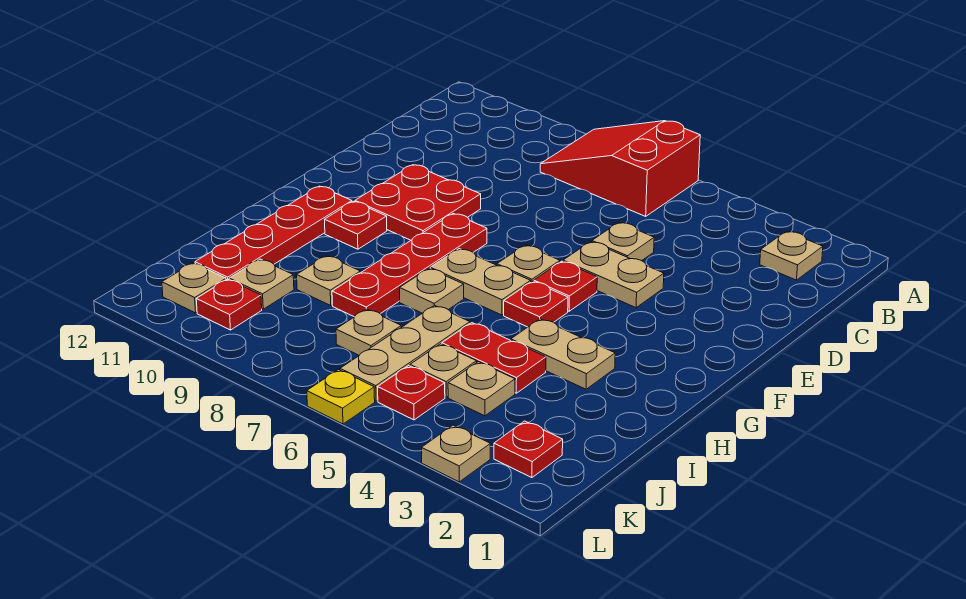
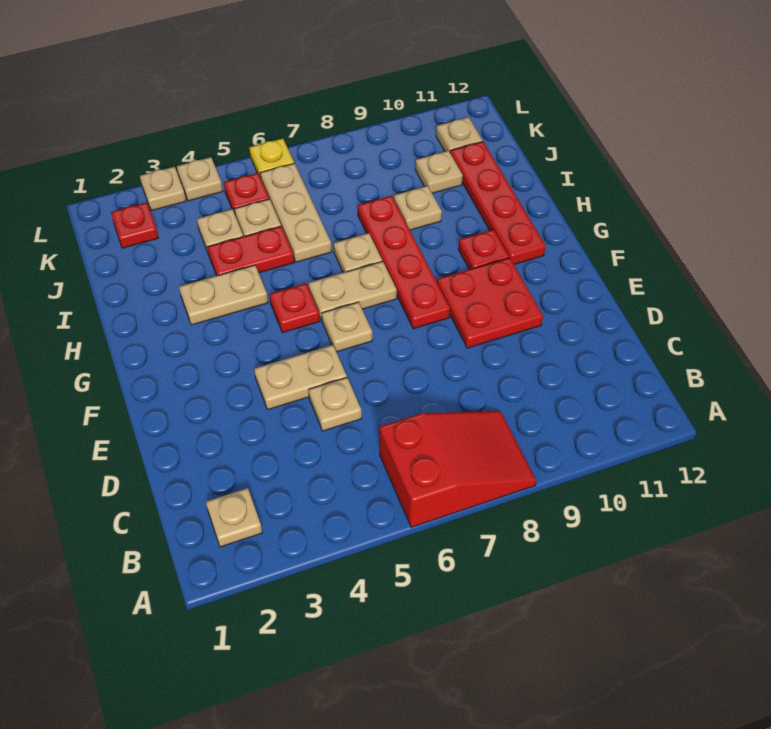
red 1x1 plate [534,261,597,311] -> none
tan 1x1 plate [336,309,401,355] -> tan 1x1 plate moved to [177,157,223,201]
red 1x1 plate [196,279,262,330] -> none

